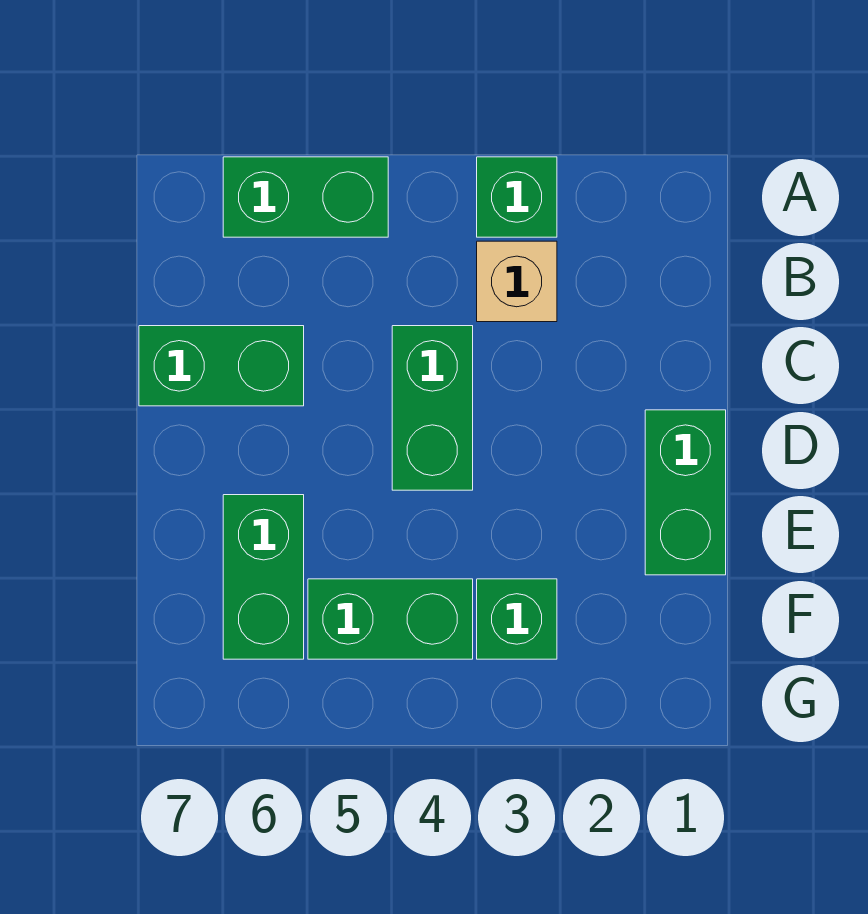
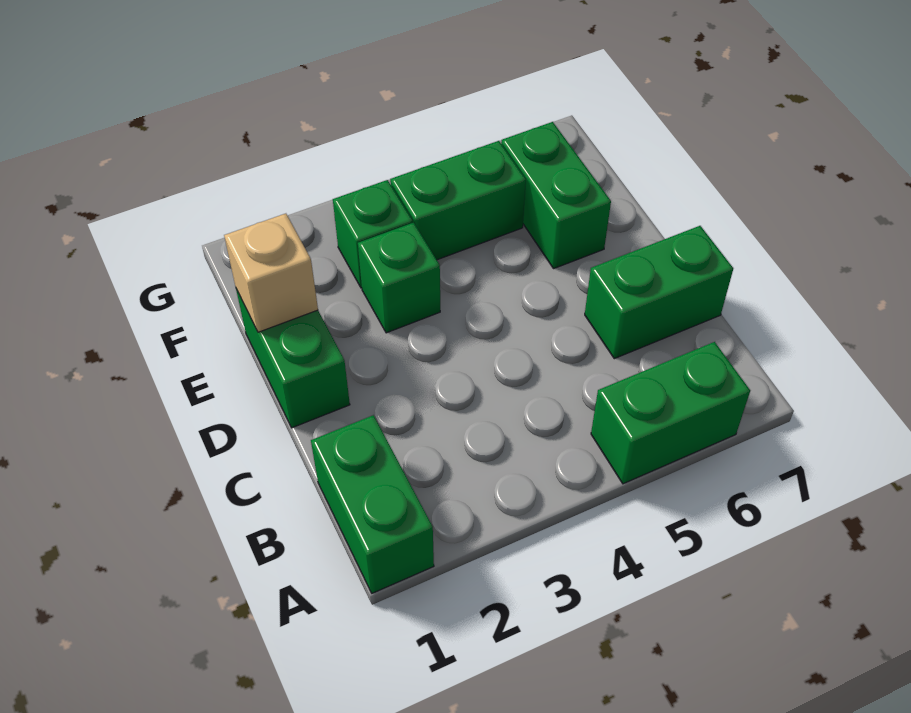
green 1x1 brick [477,157,557,237] -> green 1x1 brick moved to [358,223,440,333]
tan 1x1 brick [477,241,557,322] -> tan 1x1 brick moved to [224,214,318,332]
green 1x2 brick [392,326,473,490] -> green 1x2 brick moved to [311,415,434,593]

